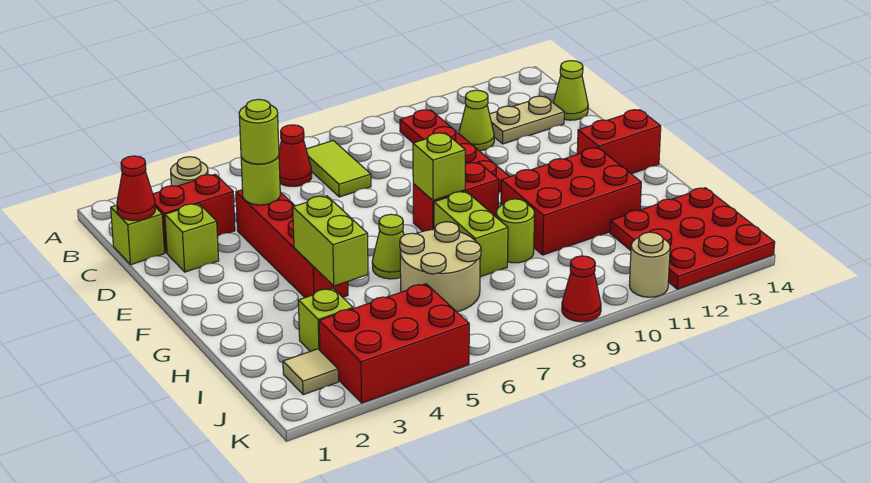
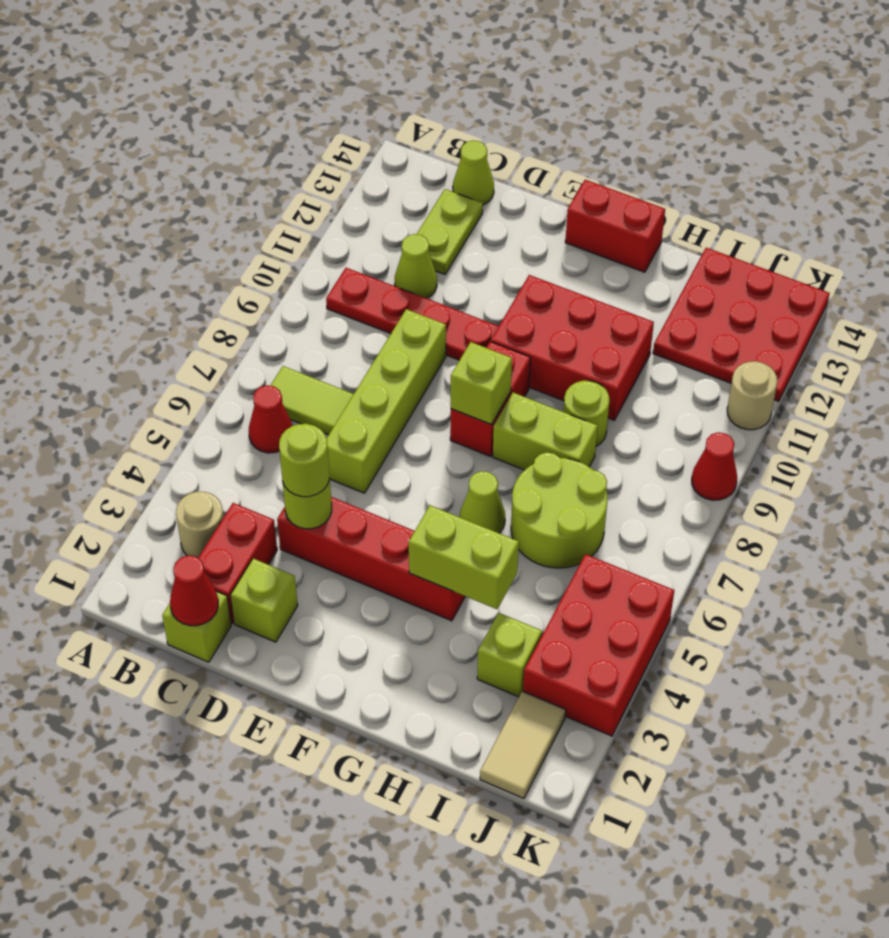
tan 1x2 plate [490,96,564,144] -> lime 1x2 plate [417,189,483,275]
none -> lime 1x4 brick [327,309,446,493]
red 1x2 brick [577,110,661,174] -> red 1x2 brick turned to [565,180,665,272]
red 2x3 brick [501,148,641,255] -> red 2x3 brick turned to [491,275,654,420]
tan 2x2 round brick [400,222,481,312] -> lime 2x2 round brick [511,452,607,568]
tan 1x1 tile [283,349,338,395] -> tan 1x2 tile [480,691,566,799]

